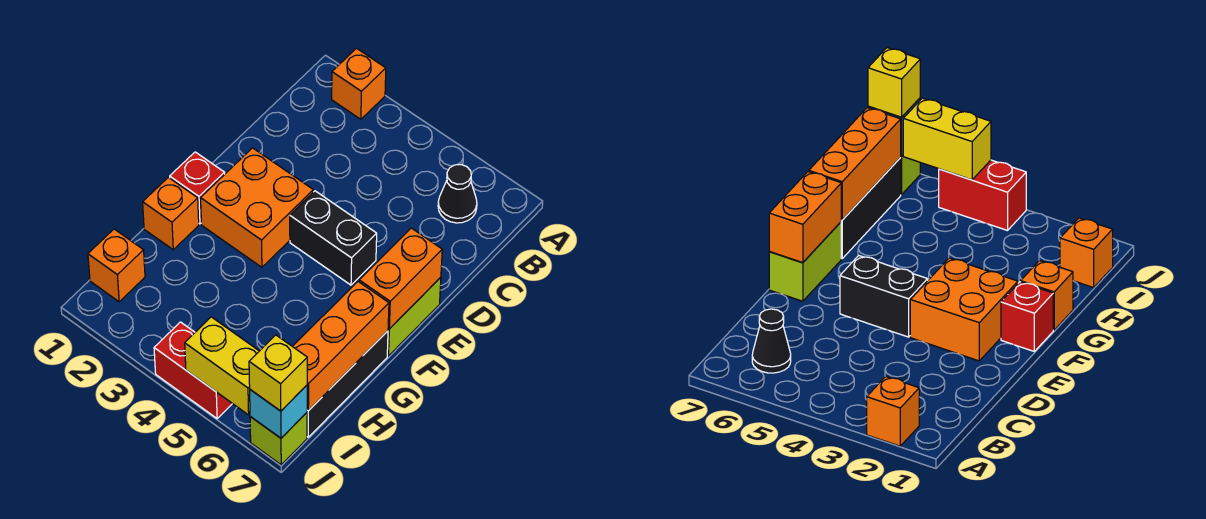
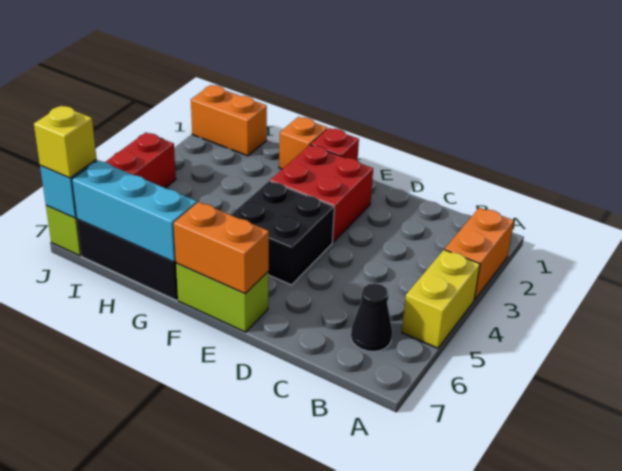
orange 1x1 brick [332,48,386,119] -> orange 1x2 brick [445,208,514,300]
orange 2x2 brick [201,148,313,267] -> red 2x2 brick [270,145,373,242]
black 1x2 brick [290,191,377,285] -> black 2x2 brick [231,181,334,285]
orange 1x3 brick [292,282,389,411] -> cyan 1x3 brick [72,160,197,262]
orange 1x1 brick [88,229,145,302] -> orange 1x2 brick [191,85,267,156]
yellow 1x2 brick [185,317,259,415] -> yellow 1x2 brick moved to [402,250,480,348]

